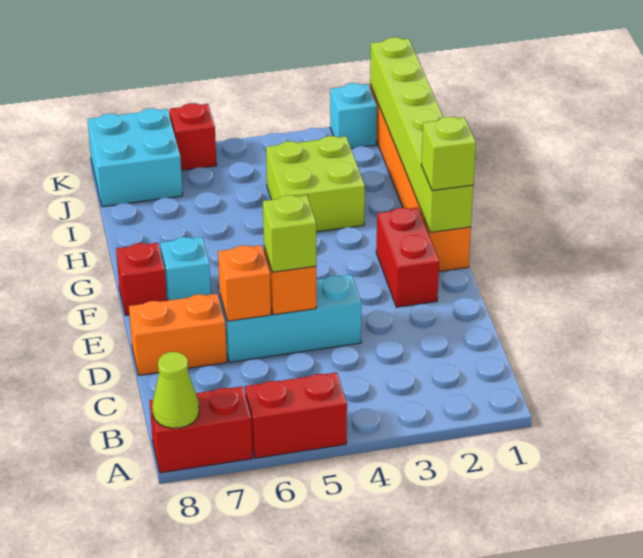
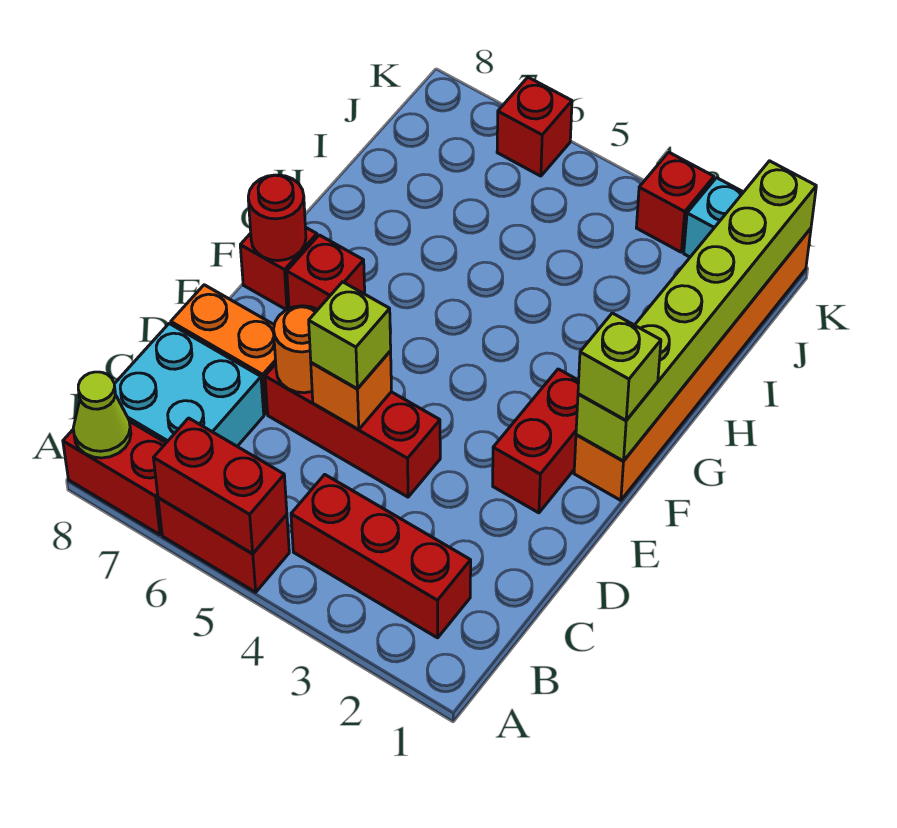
none -> red 1x2 brick [154,418,287,554]
none -> red 1x3 brick [291,475,471,638]
cyan 1x3 brick [220,275,362,362] -> red 1x3 brick [265,364,440,497]
orange 1x1 brick [218,245,271,321] -> orange 1x1 round brick [274,306,318,393]
cyan 1x1 brick [160,237,211,301] -> red 1x1 brick [287,235,365,309]
none -> red 1x1 round brick [248,175,306,261]
lime 2x2 brick [266,136,365,232] -> none
cyan 2x2 brick [88,108,183,207] -> cyan 2x2 brick moved to [114,324,264,446]
none -> red 1x1 brick [636,152,714,252]

